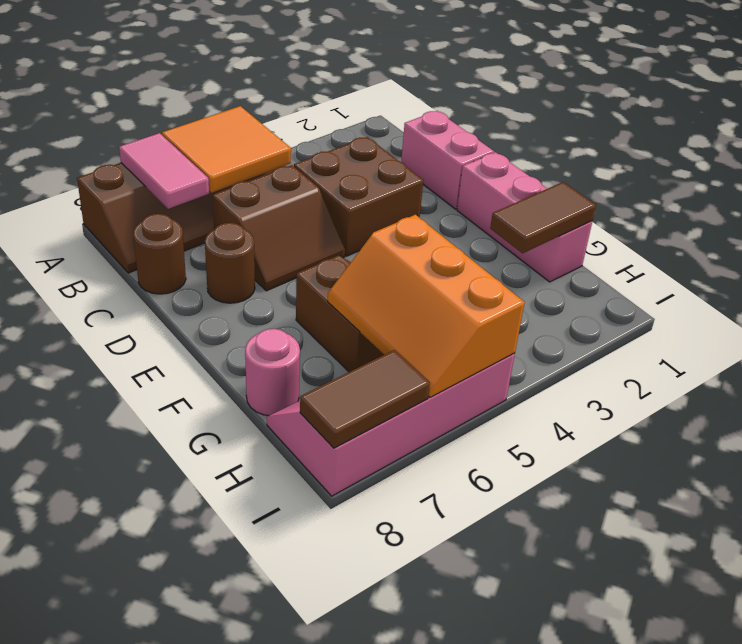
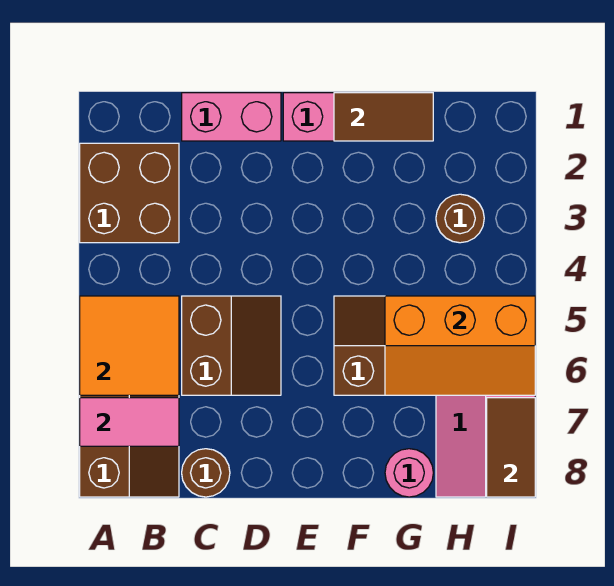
brown 2x2 brick [294,137,423,256] -> brown 2x2 brick moved to [80,143,179,243]
brown 1x1 round brick [205,223,255,303] -> brown 1x1 round brick moved to [436,194,484,243]
brown 1x2 tile [490,182,596,253] -> brown 1x2 tile turned to [334,93,433,141]

